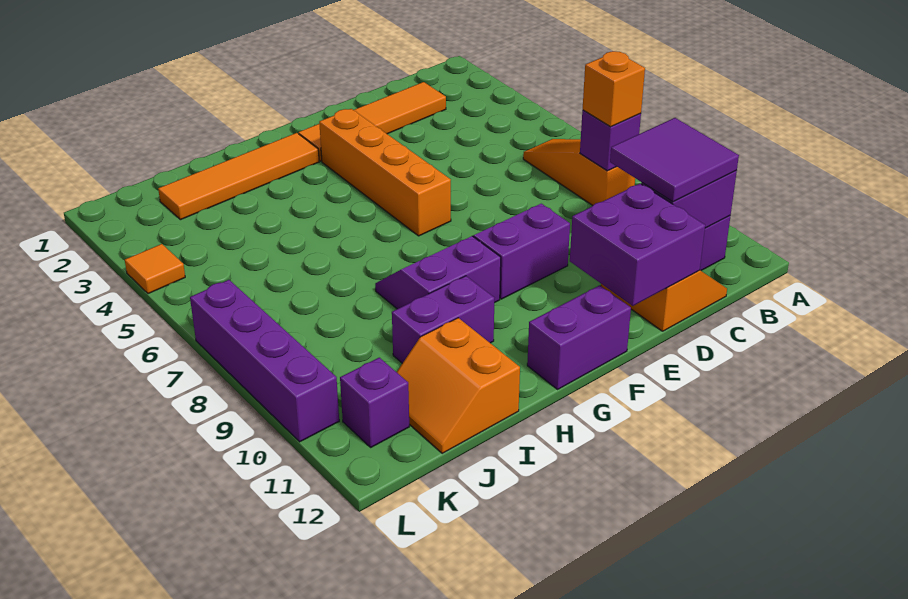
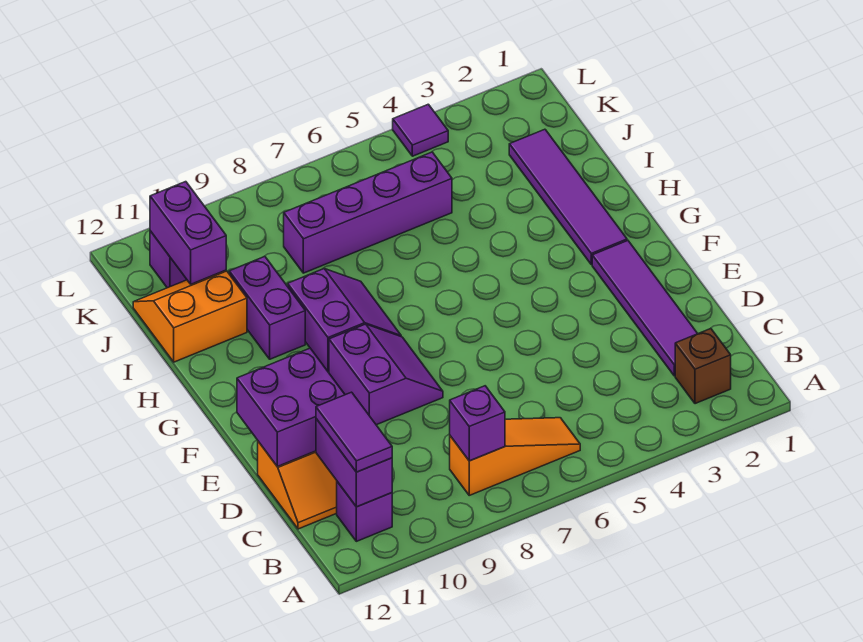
none -> brown 1x1 brick [675,328,731,404]
orange 1x1 brick [583,51,645,127] -> none
purple 2x2 tile [610,118,739,202] -> purple 1x2 tile [316,392,392,472]
orange 1x4 tile [298,82,446,161] -> purple 1x4 tile [592,241,698,376]
orange 1x4 brick [319,109,451,236] -> none
purple 1x2 brick [527,285,631,389] -> purple 1x2 brick moved to [150,182,226,284]
orange 1x4 tile [158,133,319,220] -> purple 1x4 tile [509,129,627,265]
orange 1x1 tile [125,244,185,294] -> purple 1x1 tile [393,104,448,156]
purple 1x4 brick [190,280,339,442] -> purple 1x4 brick moved to [284,152,452,273]

